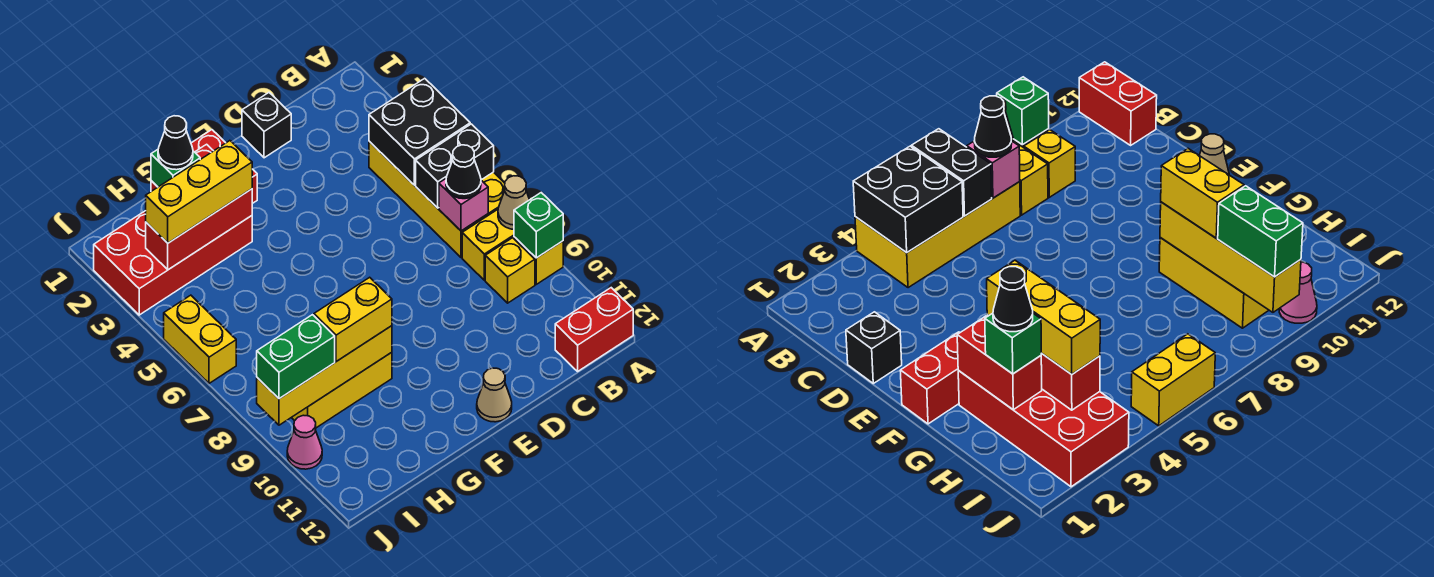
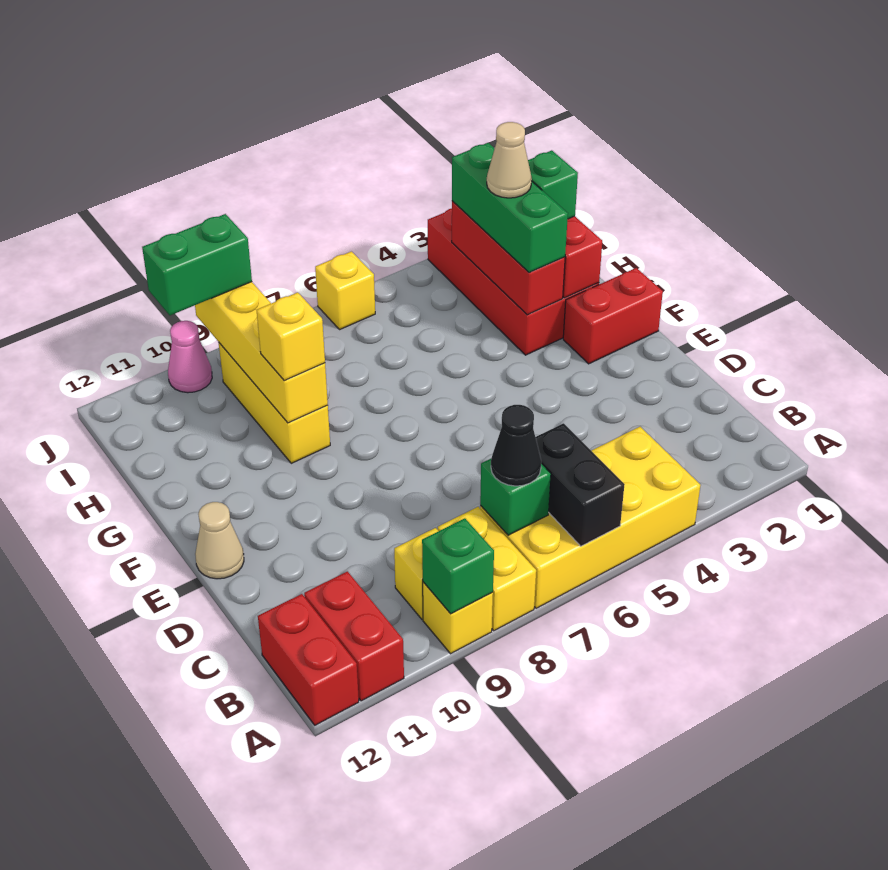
black 2x2 brick [369,78,470,185] -> none
tan 1x1 cone [498,176,529,229] -> tan 1x1 cone moved to [487,122,532,198]
none -> red 1x2 brick [304,571,404,701]
pink 1x1 brick [439,179,488,231] -> green 1x1 brick [480,459,551,535]
black 1x1 brick [242,93,291,158] -> none
yellow 1x3 brick [146,141,252,243] -> green 1x3 brick [452,143,568,272]
yellow 1x2 brick [314,277,392,362] -> yellow 1x1 brick [257,292,325,380]
black 1x1 cone [158,116,193,170] -> none
green 1x2 brick [257,315,335,399] -> green 1x2 brick turned to [142,214,252,315]
yellow 1x2 brick [164,295,236,383] -> yellow 1x1 brick [315,251,375,330]

